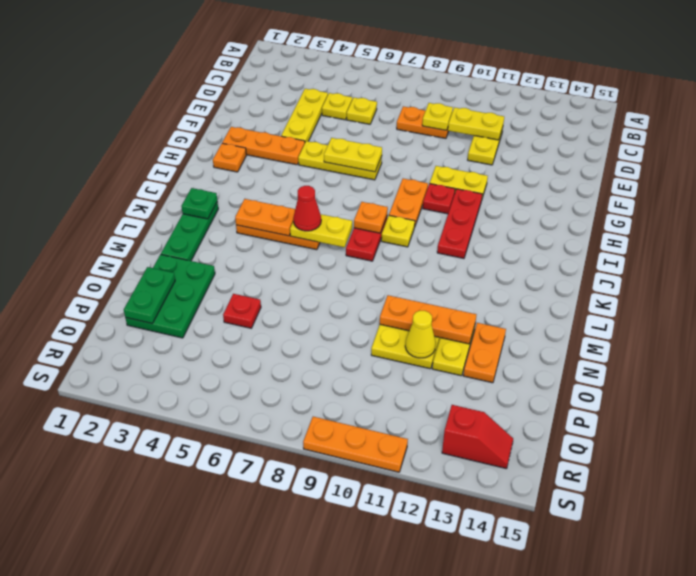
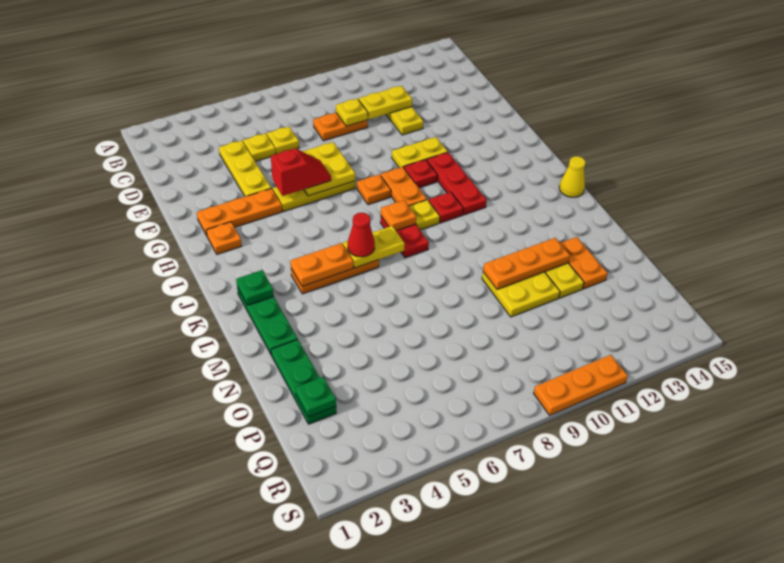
yellow 1x2 plate [324,138,382,172] -> yellow 2x2 plate [302,142,355,196]
none -> orange 1x1 plate [357,174,391,205]
green 2x3 plate [126,254,215,338] -> green 1x3 plate [271,340,336,424]
green 1x2 plate [124,267,175,324] -> green 1x1 plate [295,377,336,417]
red 1x1 plate [223,294,261,328] -> red 1x1 plate moved to [429,192,463,223]
yellow 1x1 cone [405,310,436,358] -> yellow 1x1 cone moved to [559,156,586,197]
red 1x2 slope [442,405,513,469] -> red 1x2 slope moved to [271,148,331,196]

